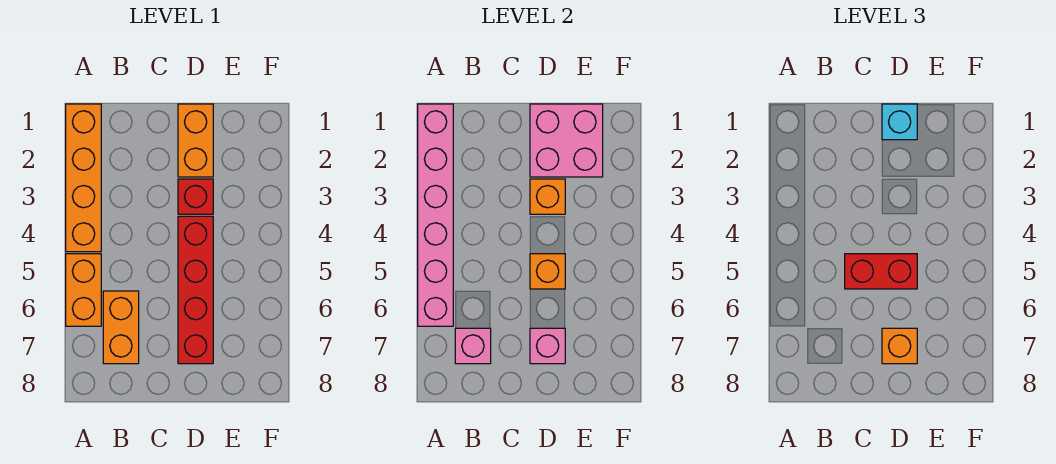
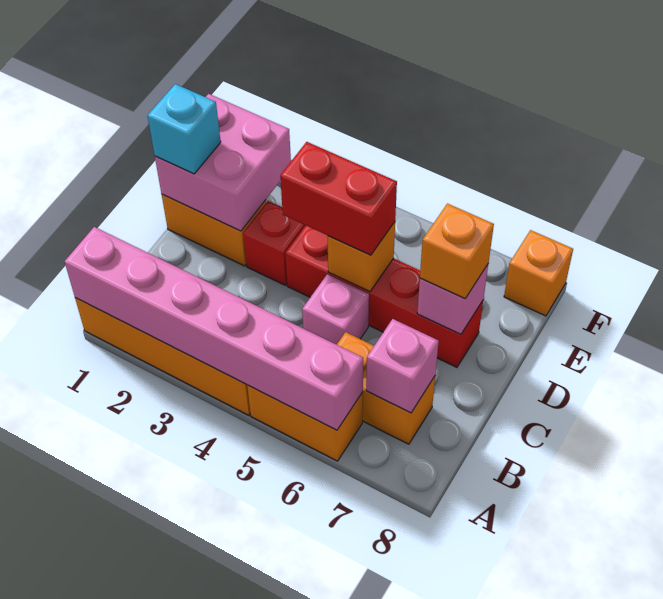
none -> pink 1x1 brick [302,274,369,345]
red 1x2 brick [845,254,917,289] -> red 1x2 brick turned to [280,142,397,255]
orange 1x1 brick [530,179,565,214] -> orange 1x1 brick moved to [504,230,573,316]

